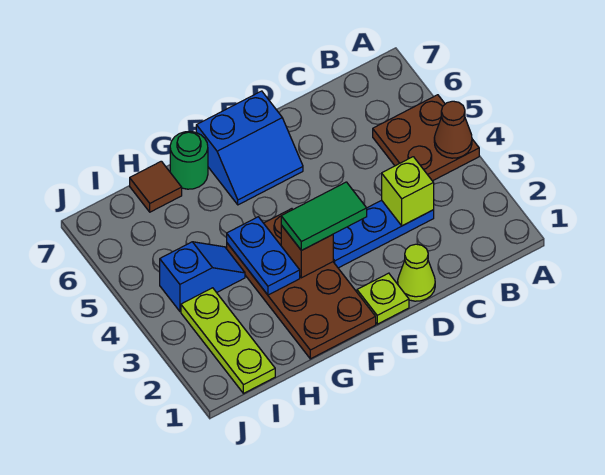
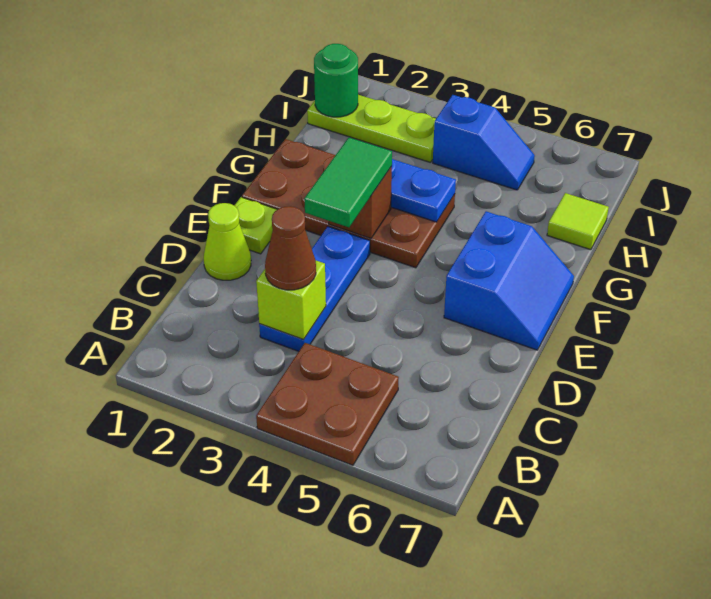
brown 1x1 cone [434,101,472,158] -> brown 1x1 cone moved to [265,206,316,290]
blue 2x2 slope [196,91,303,205] -> blue 2x2 slope turned to [444,211,574,350]
green 1x1 round brick [170,131,208,189] -> green 1x1 round brick moved to [314,44,358,117]
blue 1x2 slope [160,242,245,311] -> blue 1x2 slope turned to [433,95,535,190]
brown 1x1 tile [130,161,182,212] -> lime 1x1 tile [547,193,609,250]

